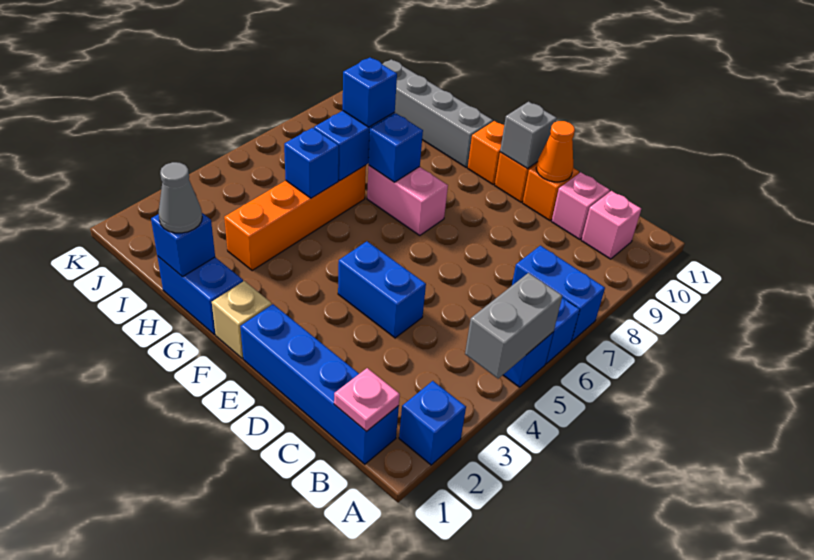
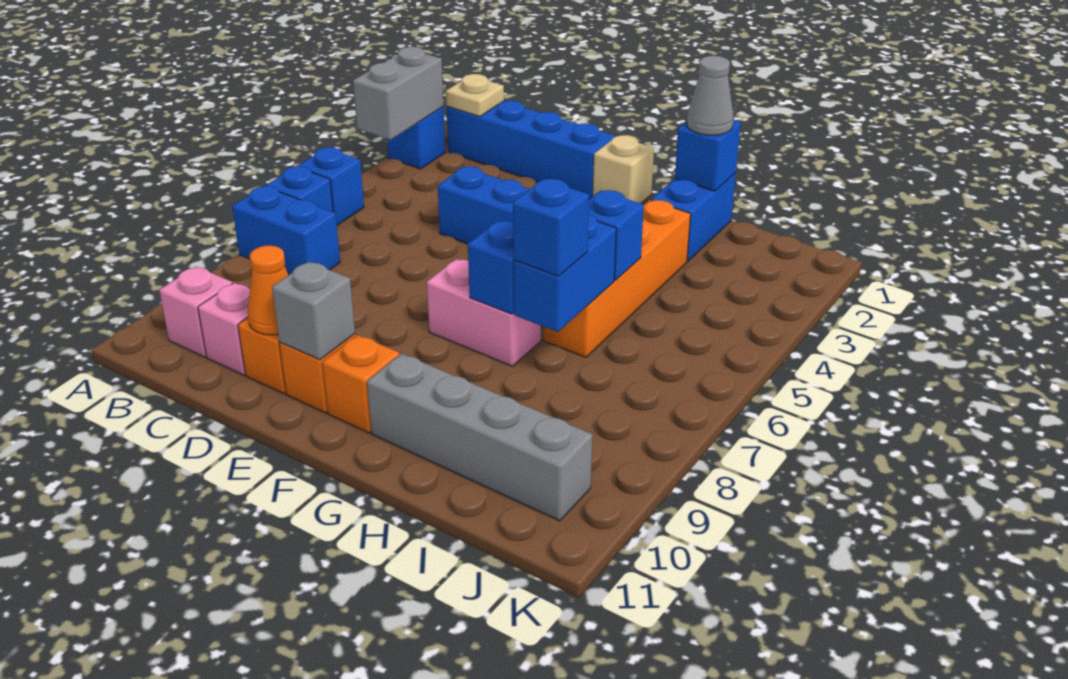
grey 1x2 brick [465,273,562,379] -> grey 1x2 brick moved to [353,47,443,140]
pink 1x1 plate [334,368,400,432] -> tan 1x1 plate [446,74,504,117]
blue 1x2 brick [157,256,243,335] -> blue 1x2 brick turned to [651,173,736,261]

